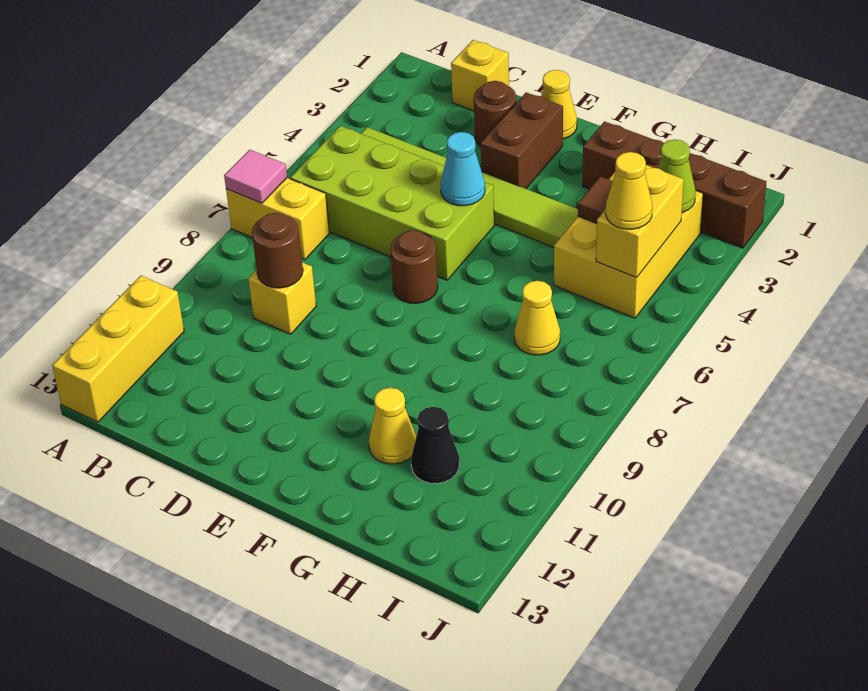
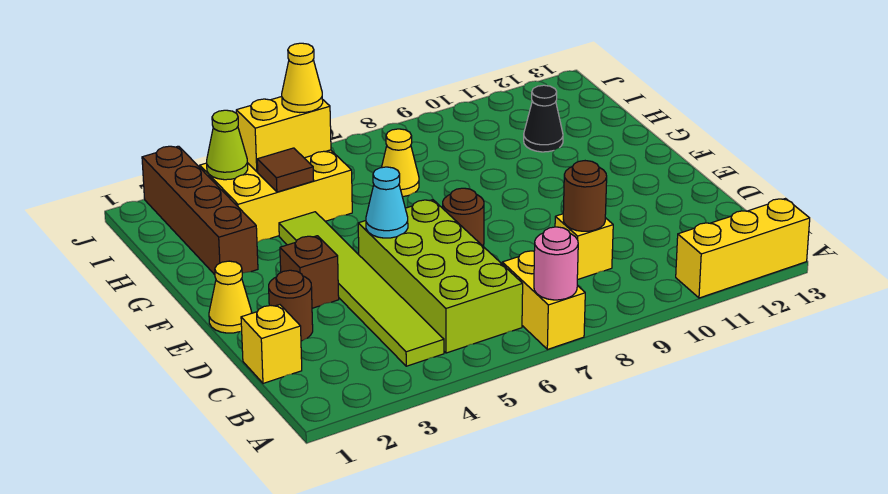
pink 1x1 tile [224,150,287,203] -> pink 1x1 round brick [534,227,578,300]
brown 1x2 brick [481,92,563,189] -> brown 1x1 brick [280,236,339,308]
yellow 1x1 cone [369,388,416,464] -> none

